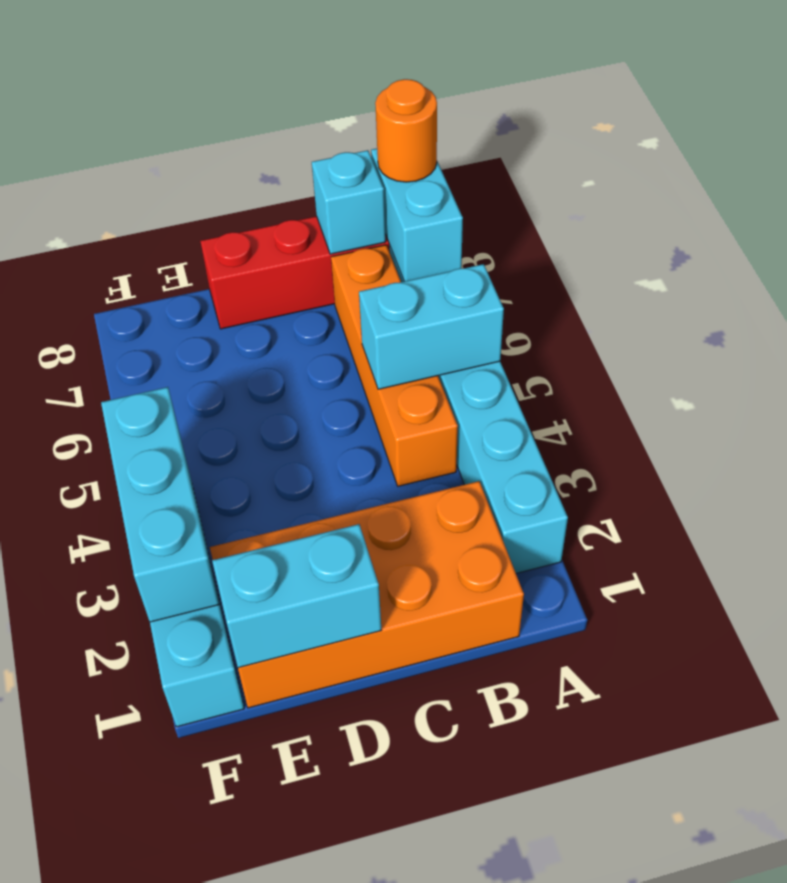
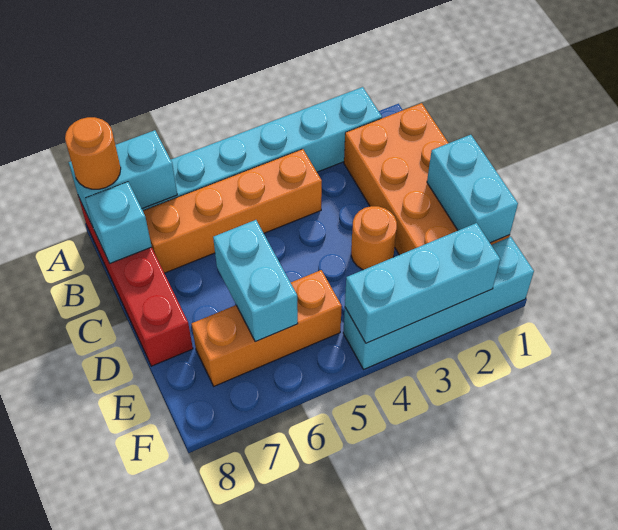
cyan 1x2 brick [359,264,504,389] -> cyan 1x2 brick moved to [213,220,298,342]
none -> orange 1x1 round brick [351,206,397,270]
none -> orange 1x3 brick [192,270,342,386]

